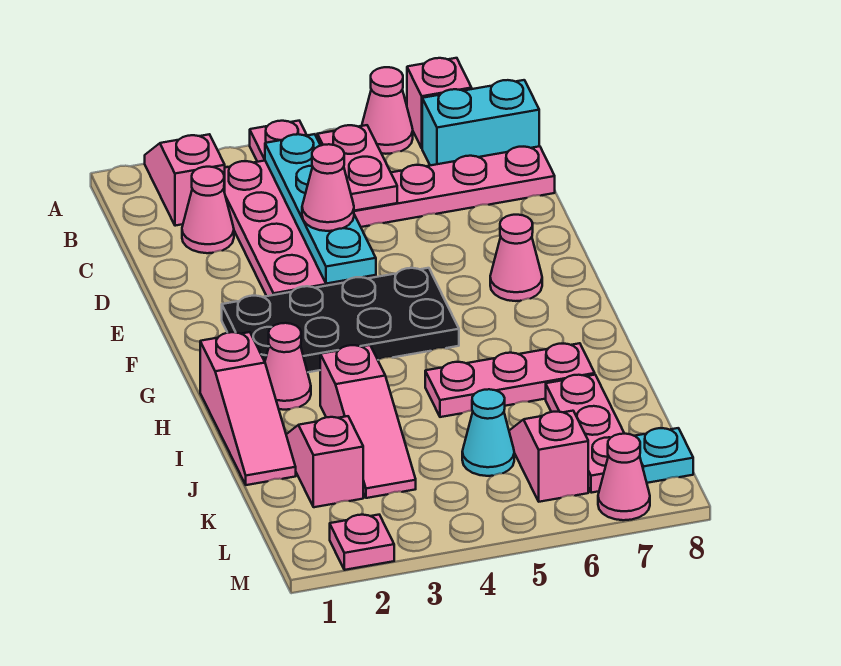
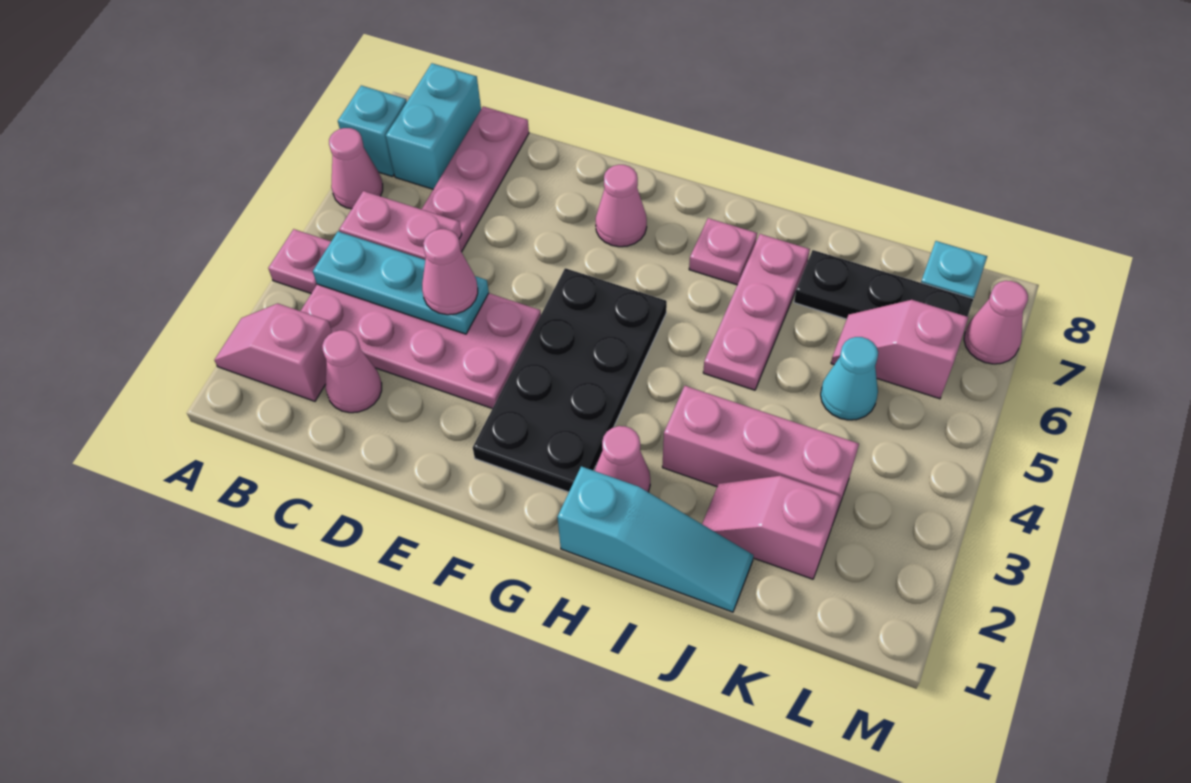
pink 1x1 brick [407,58,472,148] -> cyan 1x1 brick [338,86,407,177]
cyan 1x4 plate [265,134,376,284] -> cyan 1x3 plate [313,232,489,334]
pink 1x3 slope [200,332,296,485] -> cyan 1x3 slope [558,466,754,612]
pink 1x3 slope [320,345,416,498] -> pink 1x3 brick [662,386,859,522]
pink 1x3 plate [546,375,624,493] -> black 1x3 plate [794,250,973,319]
pink 1x1 plate [330,515,394,570] -> pink 1x1 plate moved to [689,218,757,285]

